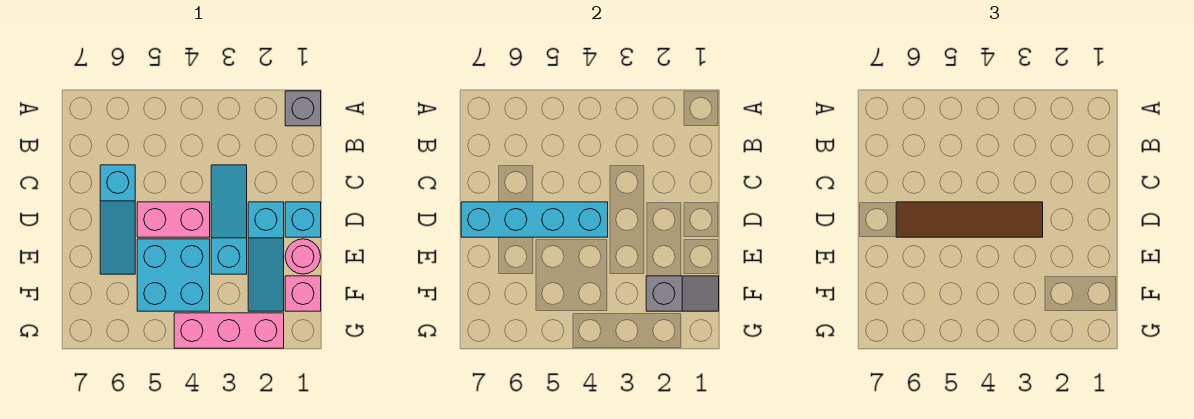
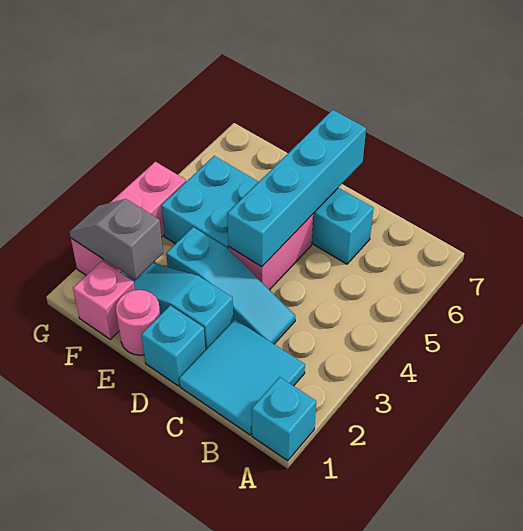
grey 1x1 brick [285,91,321,126] -> cyan 1x1 brick [252,377,316,461]
none -> cyan 2x2 tile [179,319,305,435]
brown 1x4 tile [896,202,1043,237] -> none
grey 1x2 slope [646,276,719,311] -> grey 1x2 slope turned to [70,199,163,280]

